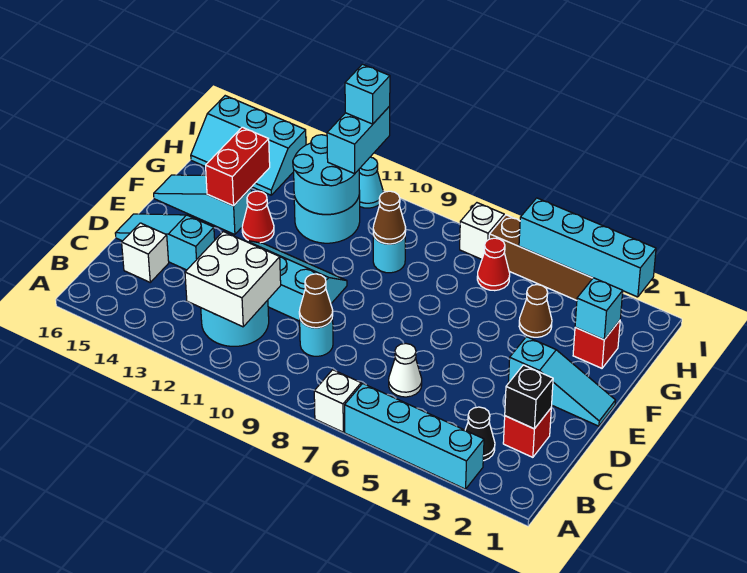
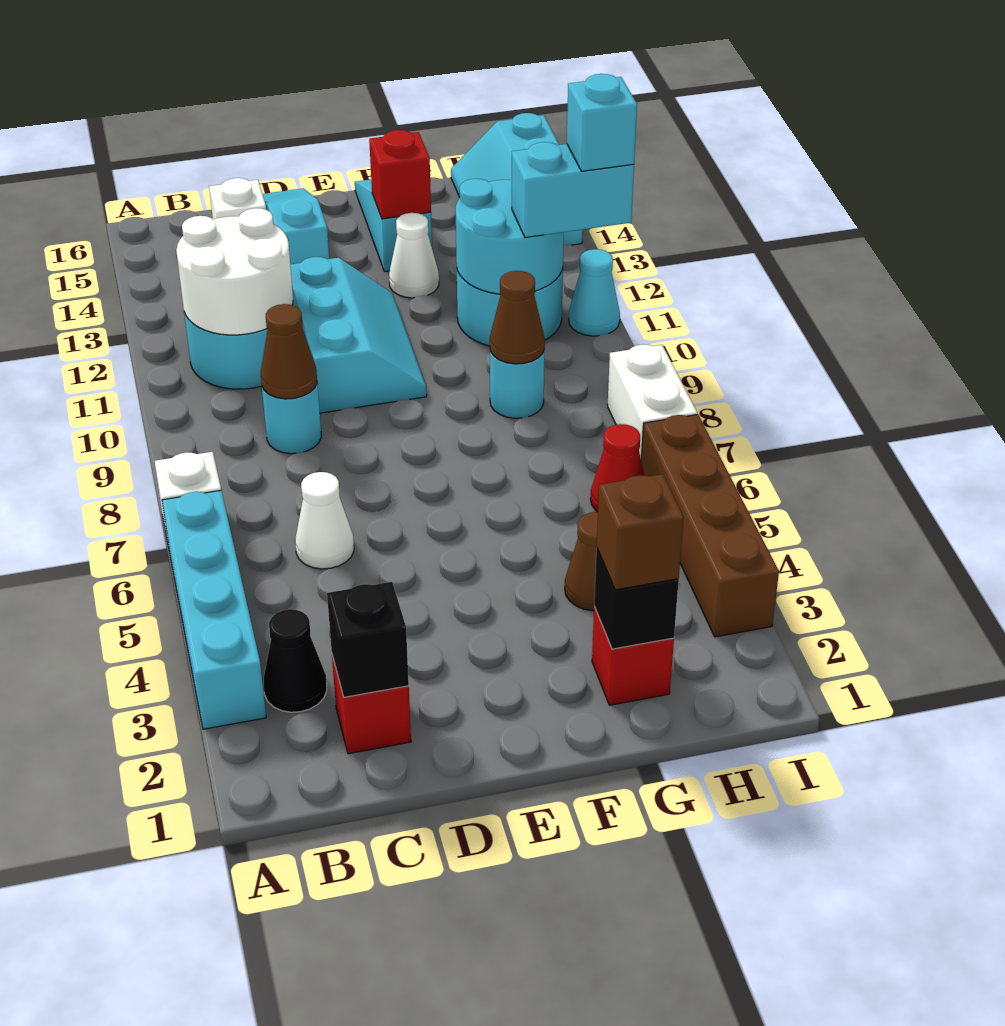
white 2x2 brick [185,232,281,327] -> white 2x2 round brick [176,208,293,335]
cyan 1x3 slope [508,337,615,426] -> none
red 1x1 cone [242,191,274,243] -> white 1x1 cone [389,213,439,298]
red 1x2 brick [206,127,270,206] -> red 1x1 brick [369,130,431,219]
cyan 1x1 brick [575,278,623,340] -> black 1x1 brick [594,549,679,649]
none -> brown 1x1 brick [597,474,684,590]
cyan 1x4 brick [519,198,656,297] -> none
white 1x1 brick [460,203,504,259] -> white 1x2 brick [608,345,697,460]

